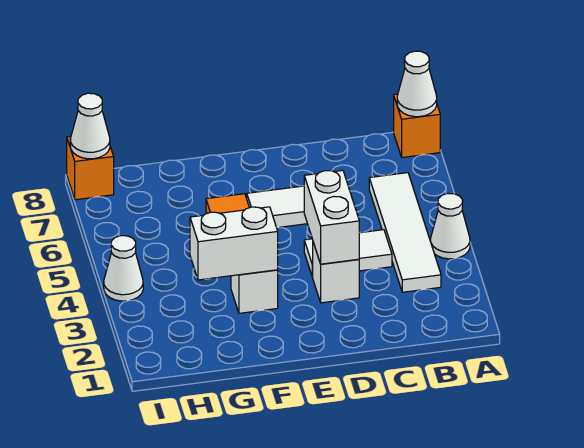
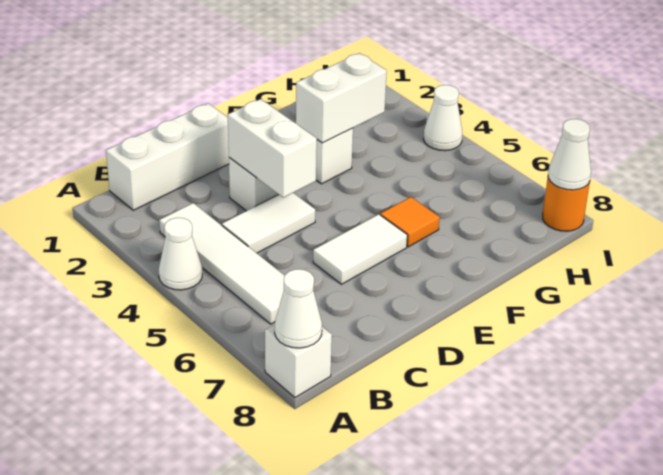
orange 1x1 brick [394,94,440,158] -> white 1x1 brick [265,325,332,398]
none -> white 1x3 brick [106,103,229,210]
orange 1x1 brick [67,136,114,200] -> orange 1x1 round brick [543,178,590,231]

